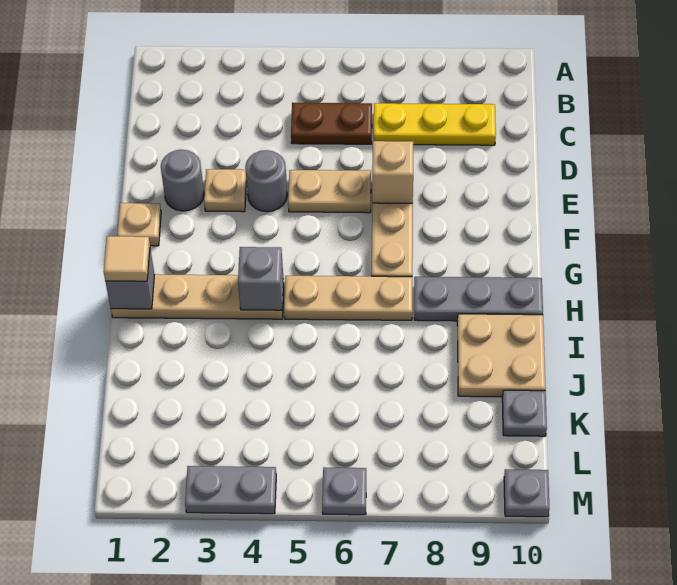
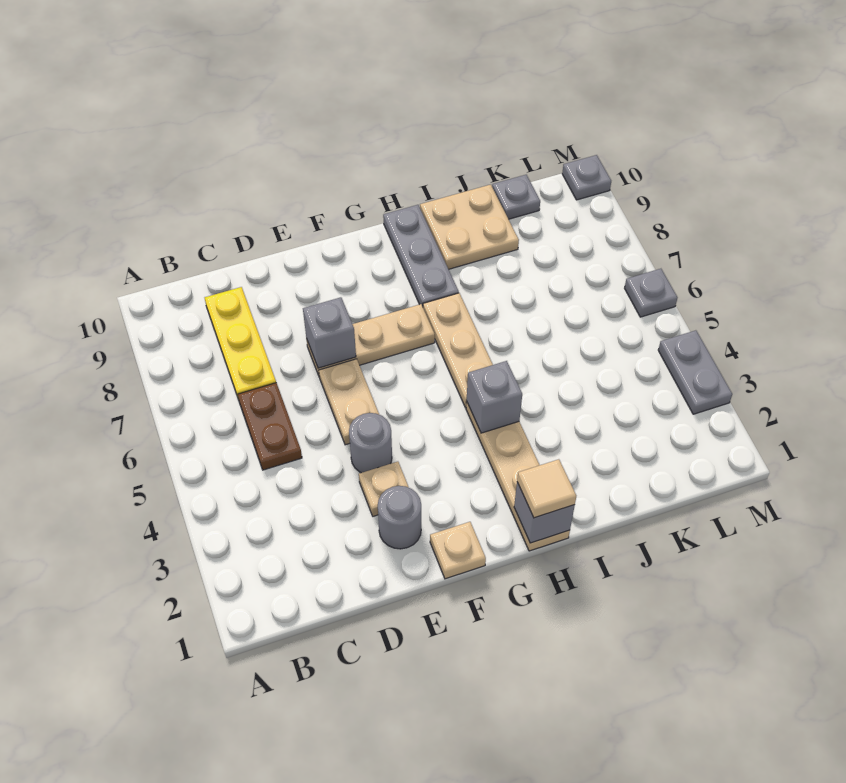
tan 1x1 brick [372,141,413,203] -> grey 1x1 brick [303,297,356,368]

